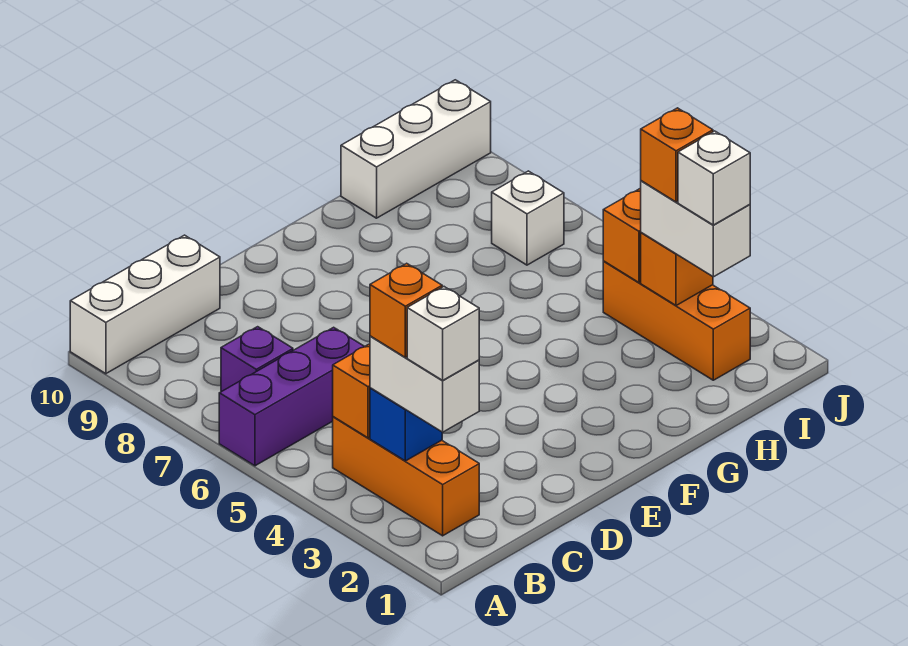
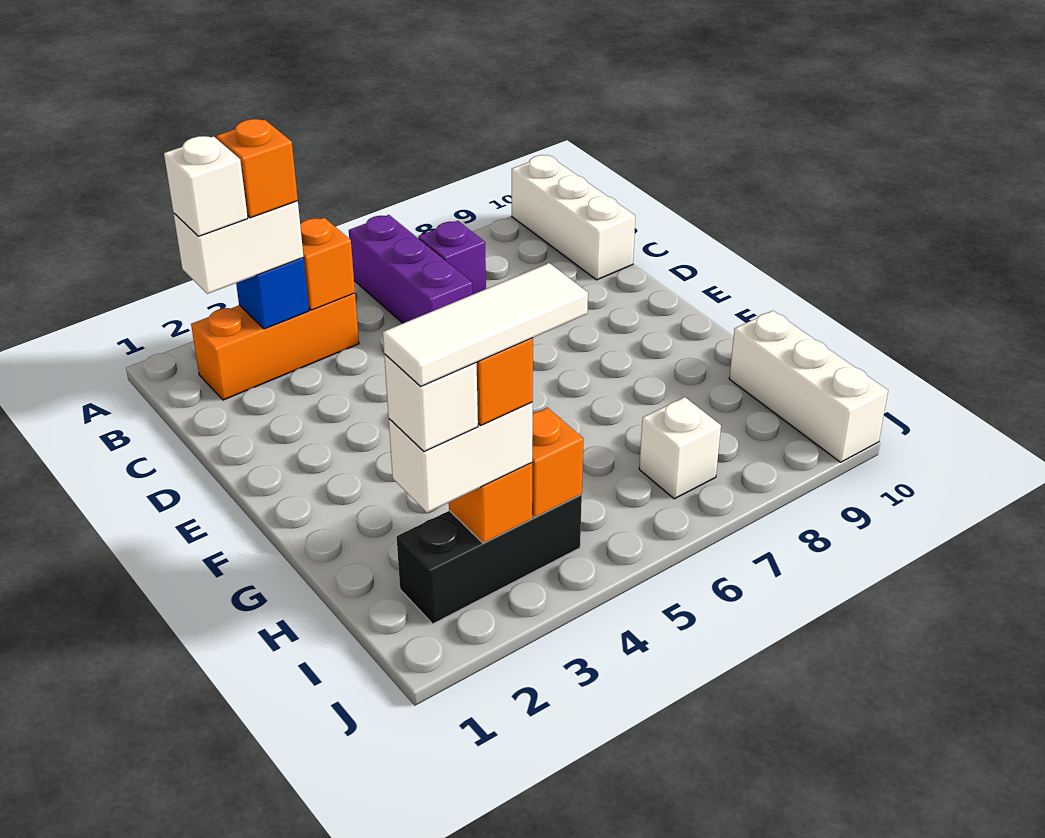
orange 1x3 brick [603,261,750,380] -> black 1x3 brick [397,495,582,624]
none -> white 1x3 tile [383,263,588,386]

